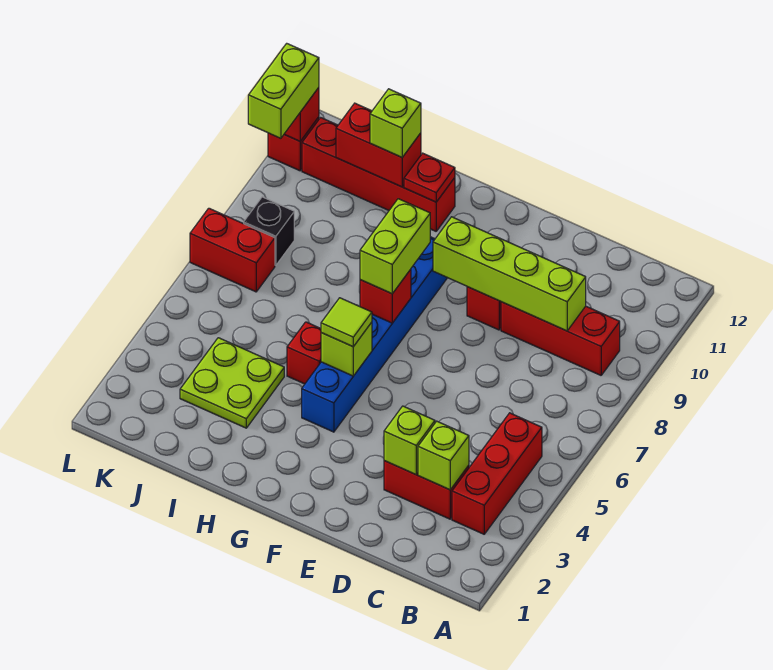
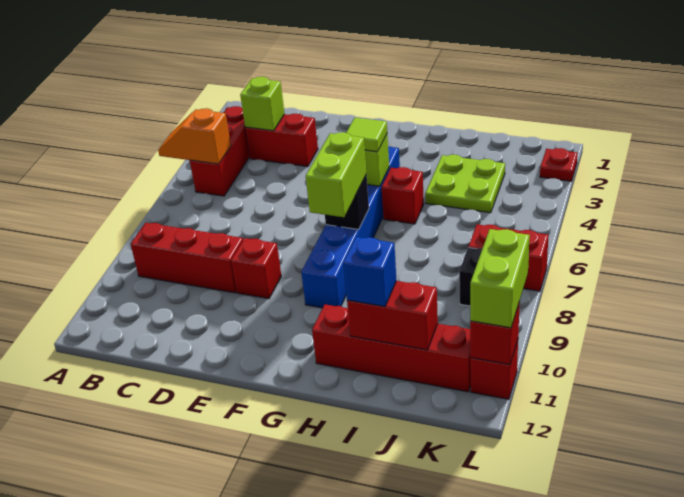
none -> orange 1x2 slope [158,108,231,164]
lime 1x4 brick [433,217,586,331] -> none
lime 1x1 brick [384,406,435,475] -> none
red 1x1 brick [360,269,411,323] -> black 1x1 brick [325,174,369,229]
red 1x1 plate [404,153,455,202] -> red 1x1 plate moved to [540,148,578,181]
lime 1x1 brick [370,89,421,157] -> blue 1x1 brick [343,237,397,307]

